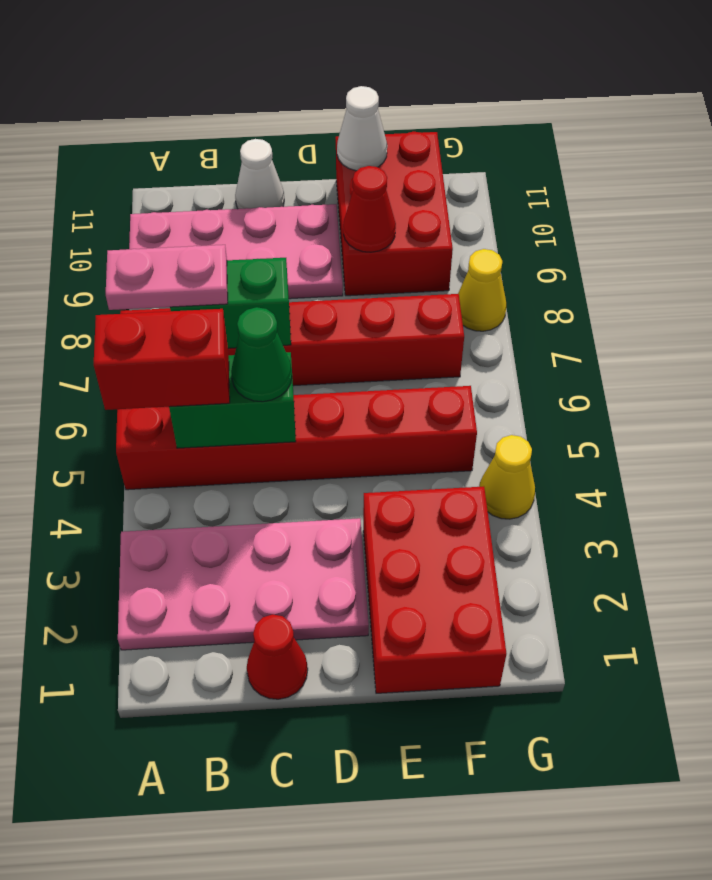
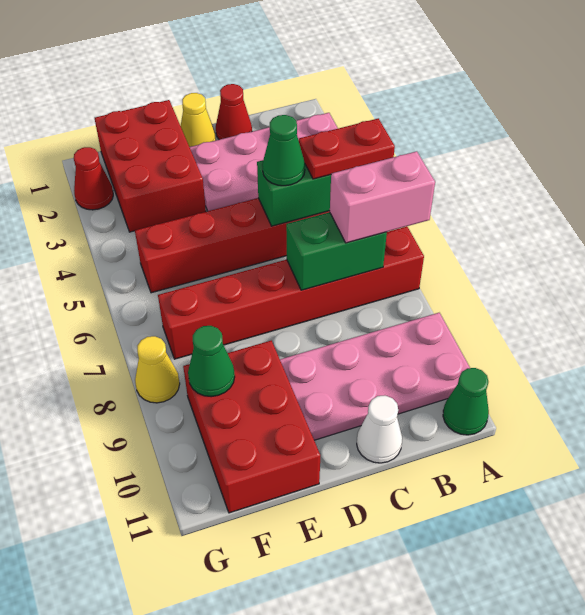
red 1x2 brick [94,309,230,410] -> red 1x2 plate [299,118,395,179]
pink 1x2 plate [106,245,228,310] -> pink 1x2 brick [330,151,435,243]
none -> green 1x1 cone [443,368,489,435]
red 1x1 cone [343,166,396,252] -> red 1x1 cone moved to [74,147,113,210]
white 1x1 cone [337,86,387,171] -> none
none -> green 1x1 cone [188,326,235,397]
yellow 1x1 cone [479,435,535,519] -> yellow 1x1 cone moved to [181,93,216,147]

